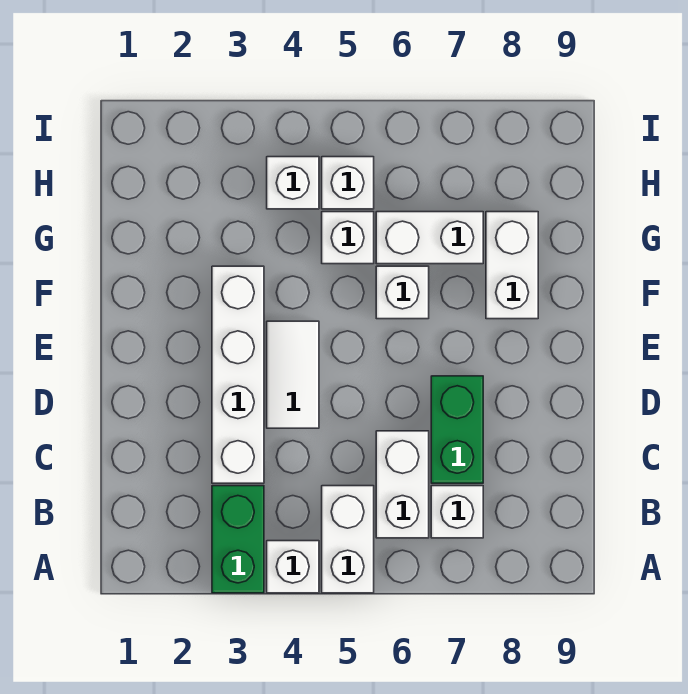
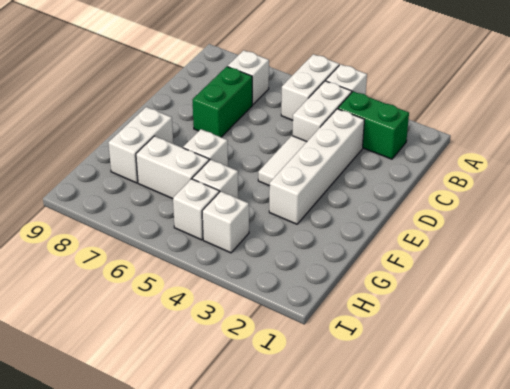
green 1x2 brick [212,486,264,593] -> green 1x2 brick turned to [338,92,409,159]
white 1x2 brick [376,431,429,538] -> white 1x2 brick moved to [292,81,352,141]

